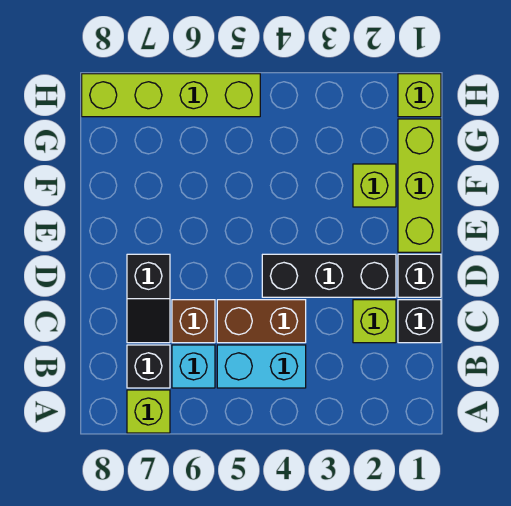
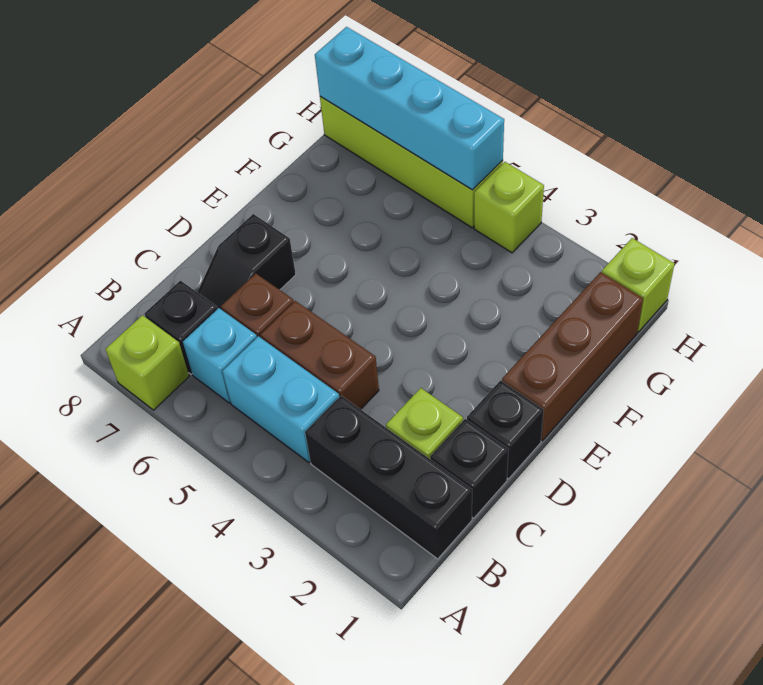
black 1x3 brick [262,254,396,297] -> black 1x3 brick moved to [305,396,472,559]
lime 1x3 brick [398,119,441,252] -> brown 1x3 brick [502,272,643,441]
lime 1x1 brick [353,164,396,207] -> lime 1x1 brick moved to [474,162,544,253]
none -> cyan 1x4 brick [315,27,504,190]

